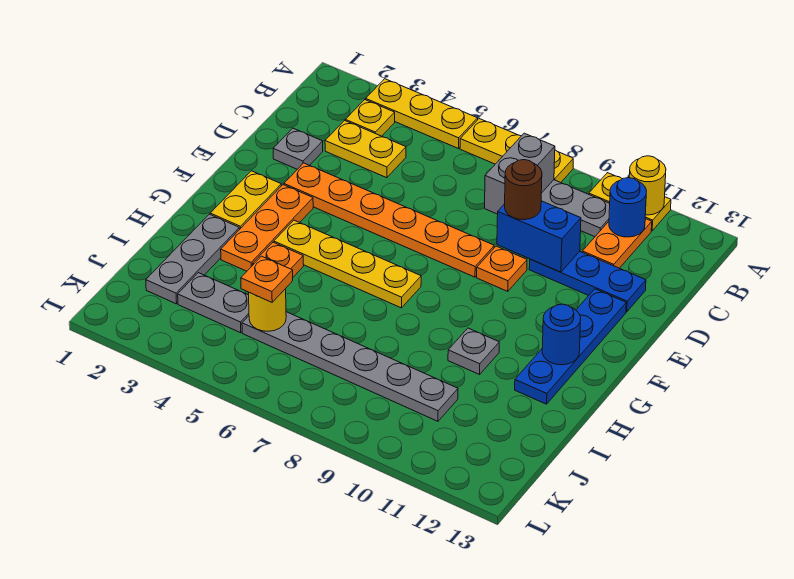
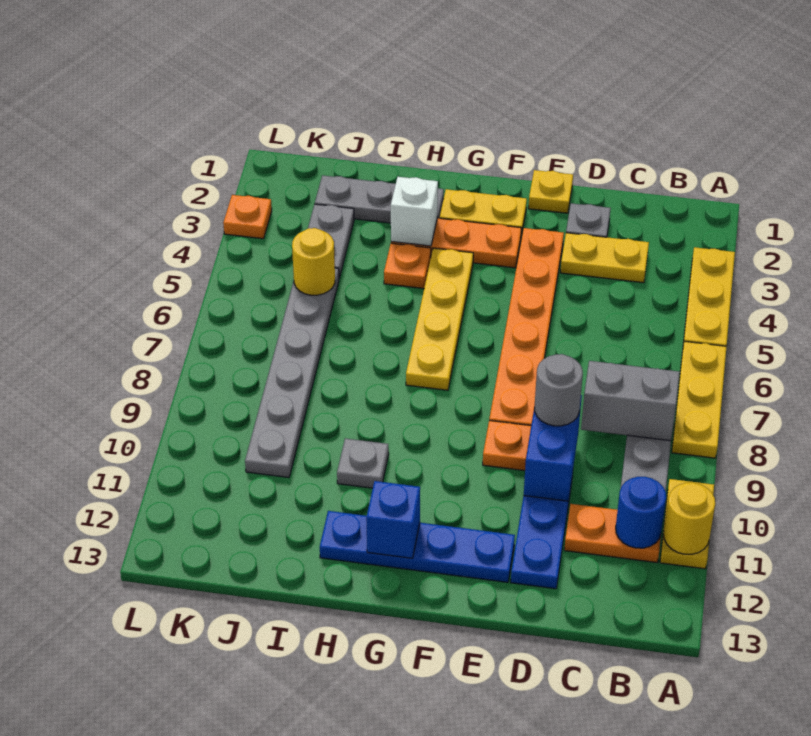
yellow 1x1 plate [345,100,395,136] -> yellow 1x1 plate moved to [528,170,573,213]
yellow 1x2 plate [325,121,406,178] -> yellow 1x2 plate turned to [560,233,649,283]
brown 1x1 round brick [505,160,542,220] -> grey 1x1 round brick [535,354,583,426]
blue 1x1 round brick [542,304,581,365] -> blue 1x1 brick [366,481,420,558]
none -> white 1x1 brick [391,177,438,246]
orange 1x1 plate [241,256,293,302] -> orange 1x1 plate moved to [223,195,272,239]

